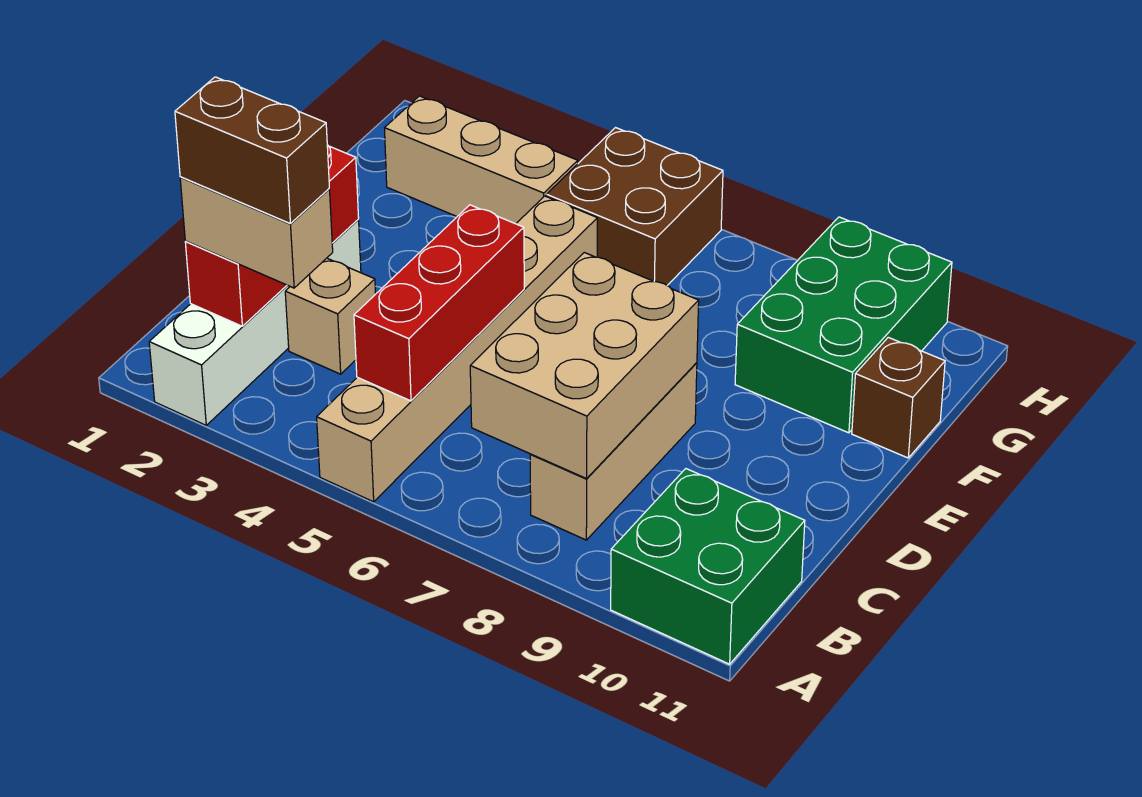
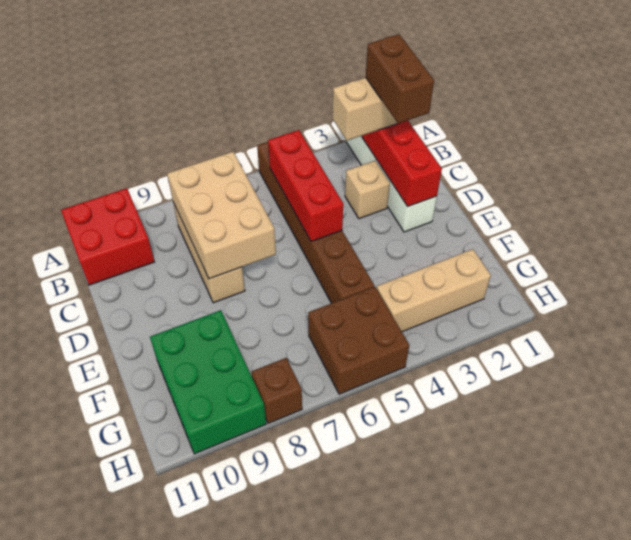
tan 1x6 brick [317,196,597,502] -> brown 1x6 brick [257,142,374,303]
green 2x2 brick [611,469,805,664] -> red 2x2 brick [61,188,155,285]
brown 1x2 brick [175,77,329,223] -> brown 1x2 brick turned to [366,34,434,123]
brown 1x1 brick [852,337,945,458] -> brown 1x1 brick moved to [252,358,302,423]

